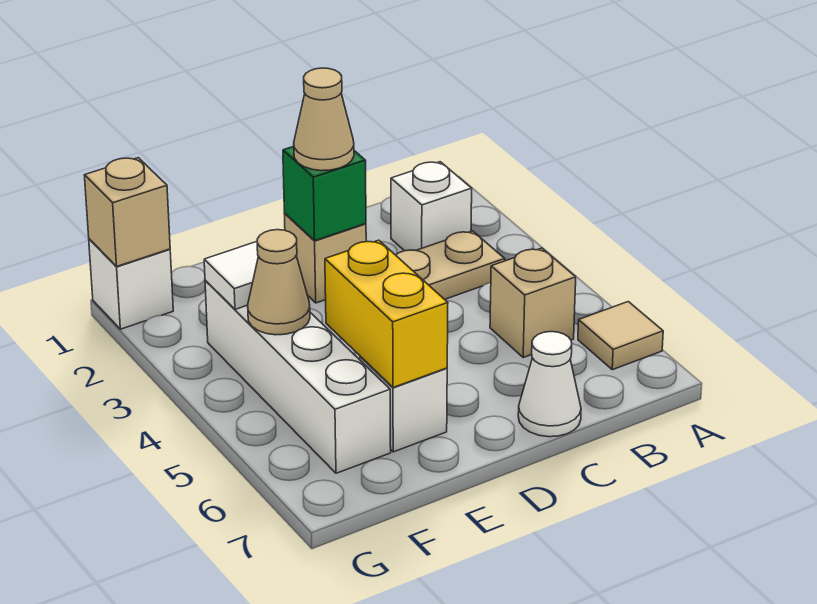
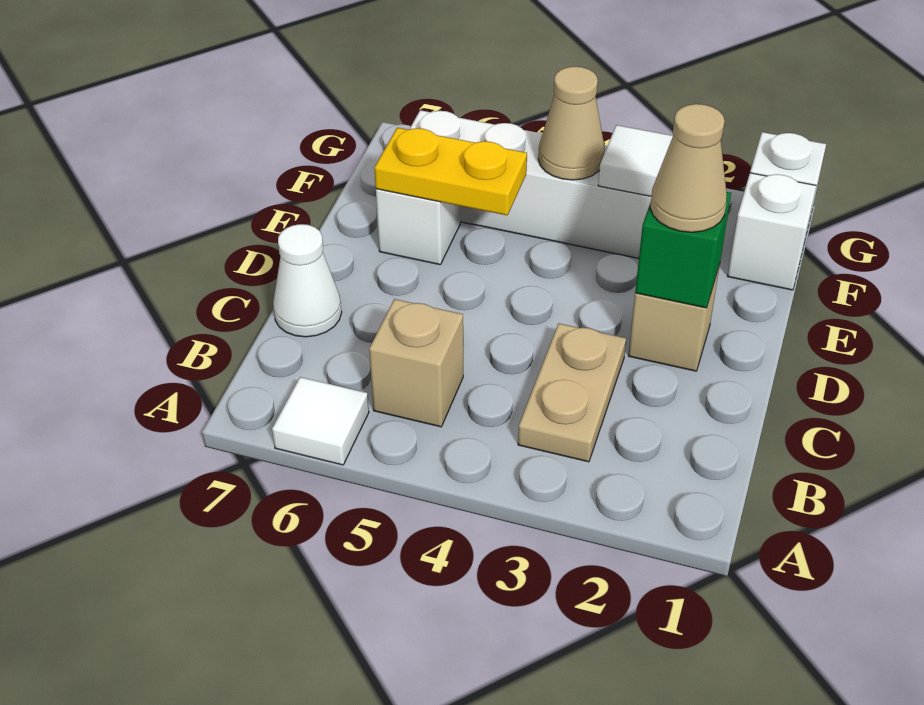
tan 1x1 tile [578,302,663,370] -> white 1x1 tile [272,377,369,465]
white 1x1 brick [391,162,472,251] -> white 1x1 brick moved to [728,173,816,290]
yellow 1x2 brick [325,240,448,387] -> yellow 1x2 plate [374,128,527,215]
tan 1x1 brick [84,158,170,266] -> none

